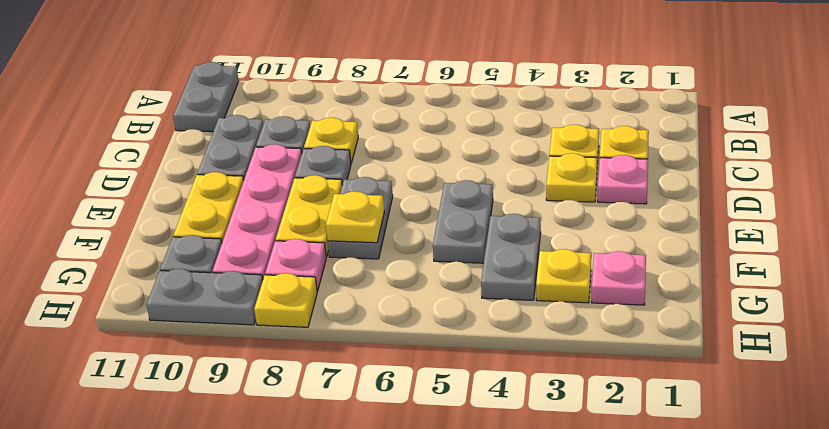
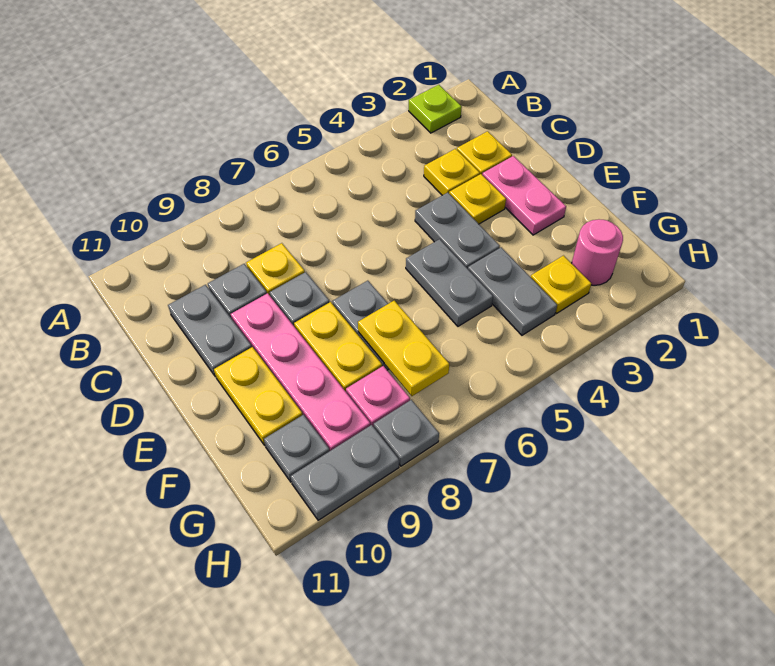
none -> lime 1x1 plate [409,85,462,133]
grey 1x2 plate [173,62,239,132] -> grey 1x2 plate moved to [415,193,500,269]
pink 1x1 plate [598,155,648,204] -> pink 1x2 plate [482,156,566,235]
yellow 1x1 plate [326,192,384,243] -> yellow 1x2 plate [358,301,449,396]
pink 1x1 plate [592,251,646,305] -> pink 1x1 round brick [572,219,623,285]
yellow 1x1 plate [254,273,317,327] -> grey 1x1 plate [374,400,439,466]

